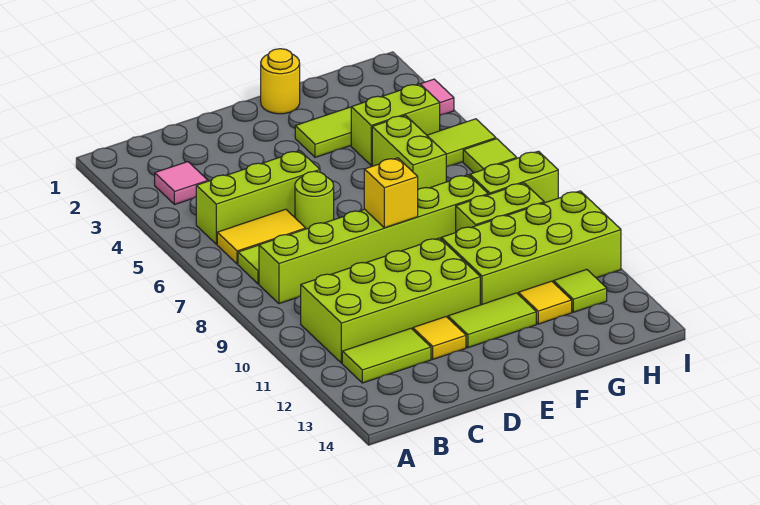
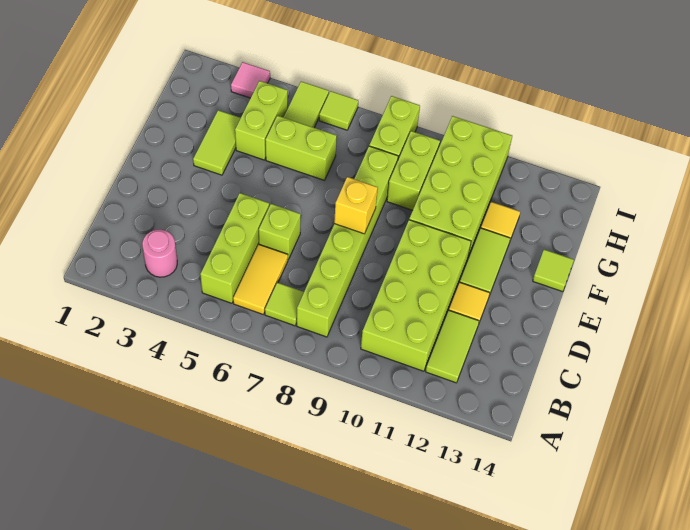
pink 1x1 tile [155,162,208,205] -> pink 1x1 round brick [142,229,177,277]
lime 1x1 round brick [295,171,334,229] -> lime 1x1 brick [259,204,301,259]
yellow 1x1 round brick [261,49,300,114] -> none
lime 1x1 tile [553,269,607,312] -> lime 1x1 tile moved to [533,250,574,292]

